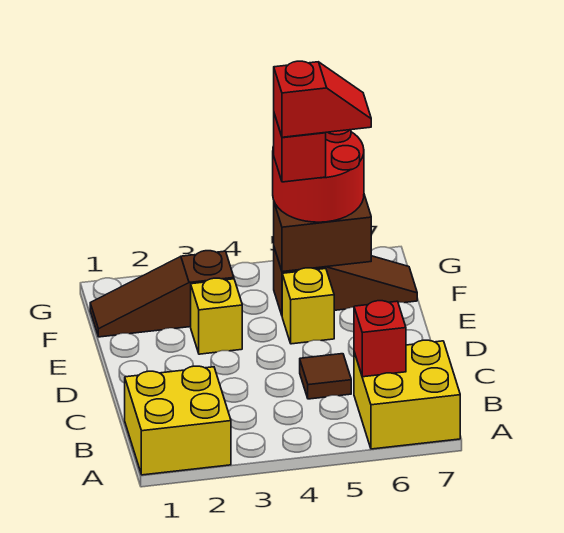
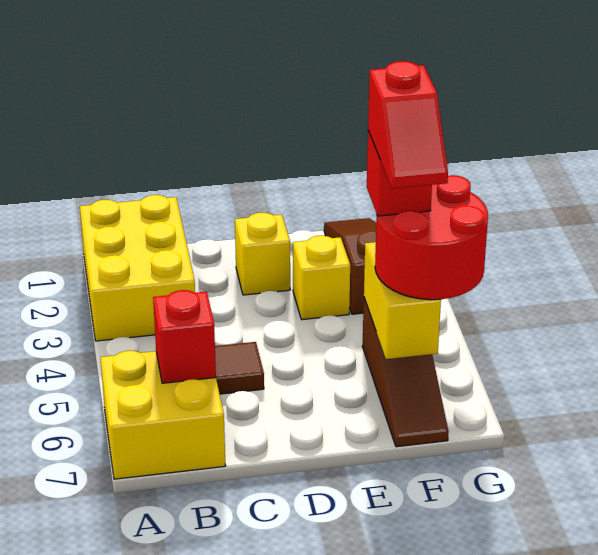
yellow 2x2 brick [125,366,231,475] -> yellow 2x3 brick [80,195,195,341]
yellow 1x1 brick [282,268,334,344] -> yellow 1x1 brick moved to [235,212,290,295]
brown 1x2 brick [274,195,371,272] -> yellow 1x2 brick [364,242,441,359]

